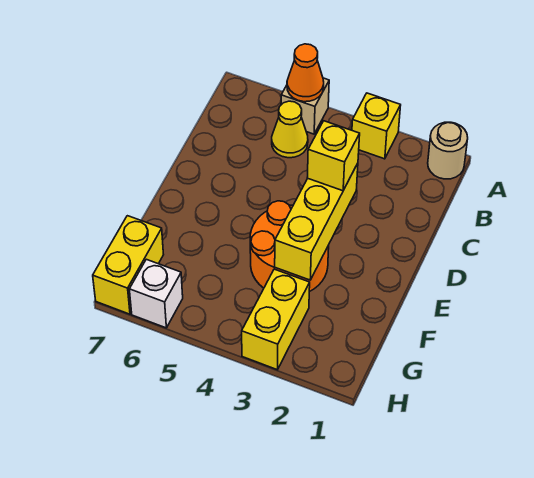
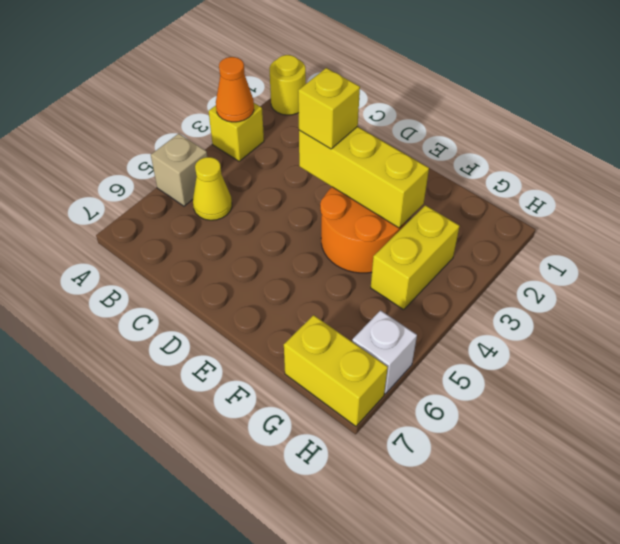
tan 1x1 round brick [428,122,468,179] -> yellow 1x1 round brick [269,55,306,115]
orange 1x1 cone [287,44,324,102] -> orange 1x1 cone moved to [216,57,254,122]
yellow 1x2 brick [242,269,310,370] -> yellow 1x2 brick turned to [371,205,459,310]

